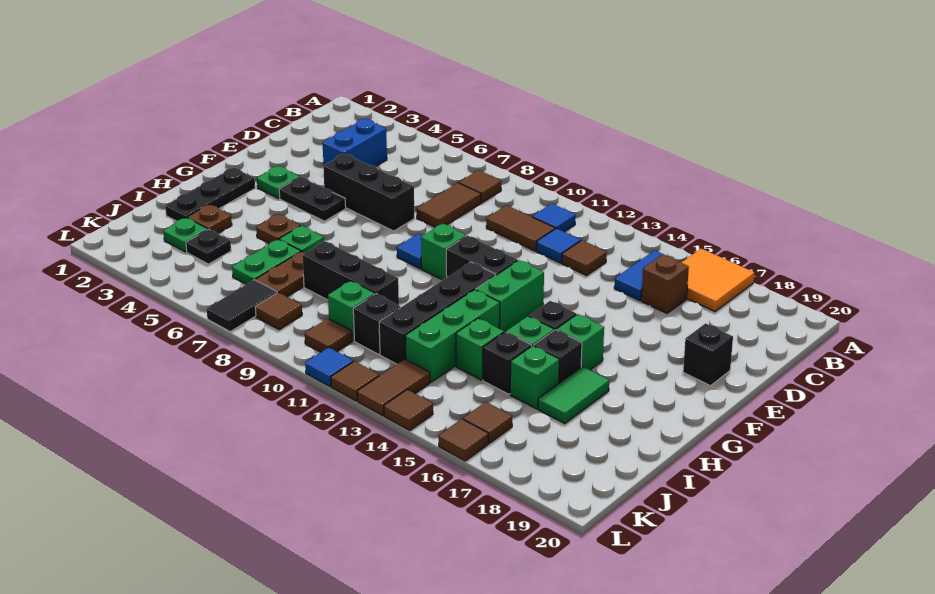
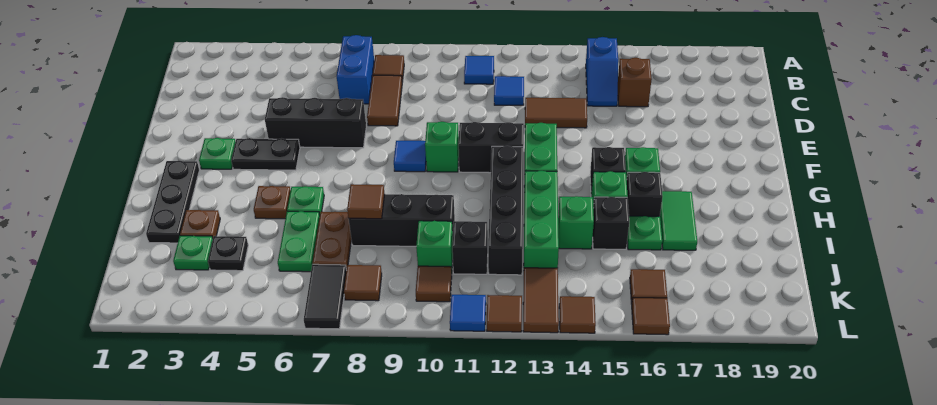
orange 2x2 tile [681,249,754,311] -> none
blue 1x2 tile [614,250,679,301] -> blue 1x2 slope [586,37,618,106]
blue 1x2 brick [323,119,387,167] -> blue 1x2 brick moved to [337,35,374,104]
brown 1x2 tile [486,205,555,251] -> brown 1x2 tile moved to [525,98,587,128]
brown 1x1 tile [562,240,607,275] -> brown 1x1 tile moved to [347,184,385,219]
black 1x1 brick [683,323,733,386] -> none
green 1x1 brick [510,346,559,409] -> green 1x1 plate [627,216,662,250]

